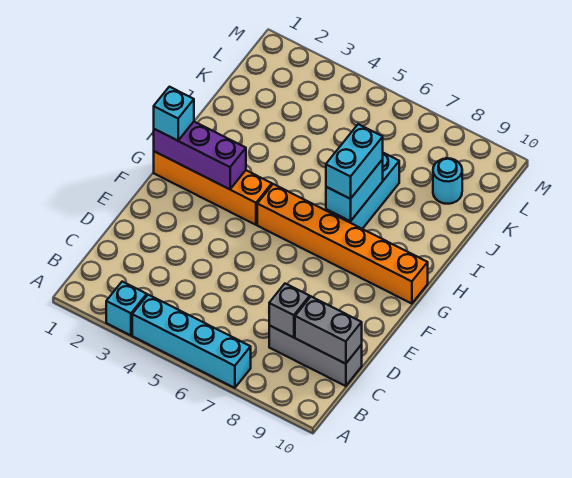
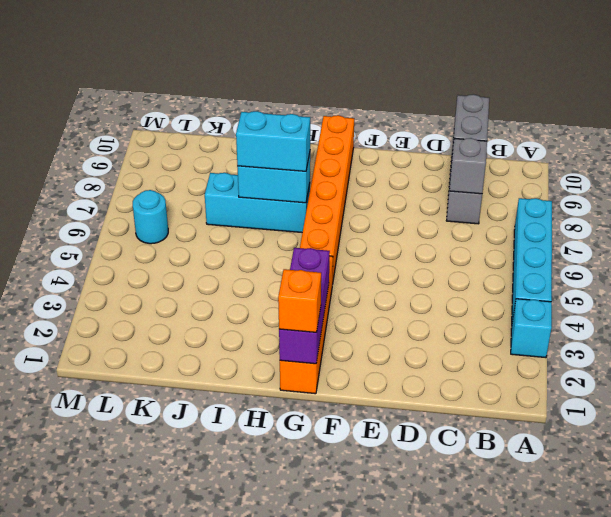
cyan 1x1 brick [154,87,194,141] -> orange 1x1 brick [278,269,321,332]
cyan 1x1 round brick [433,158,462,204] -> cyan 1x1 round brick moved to [133,190,168,244]

